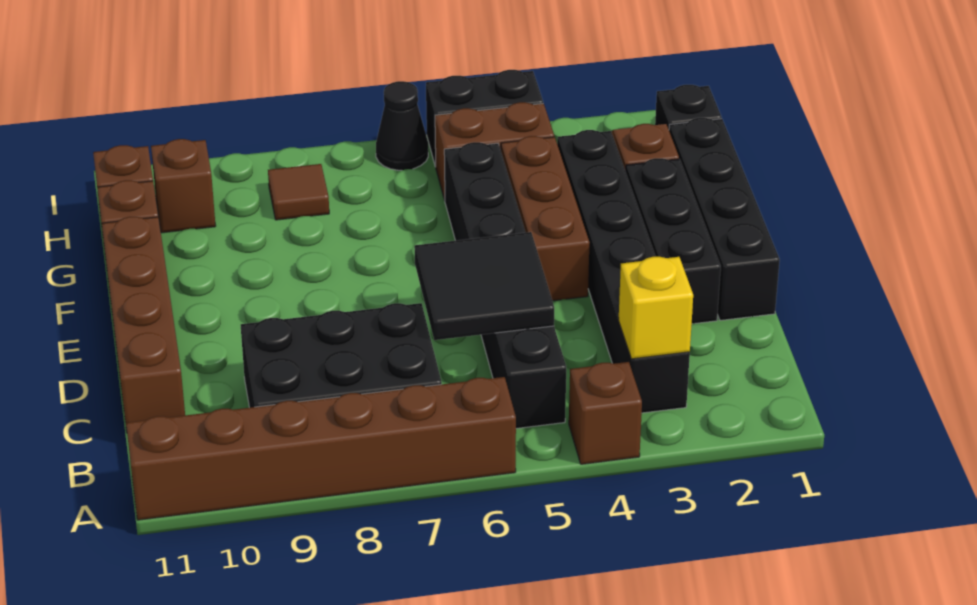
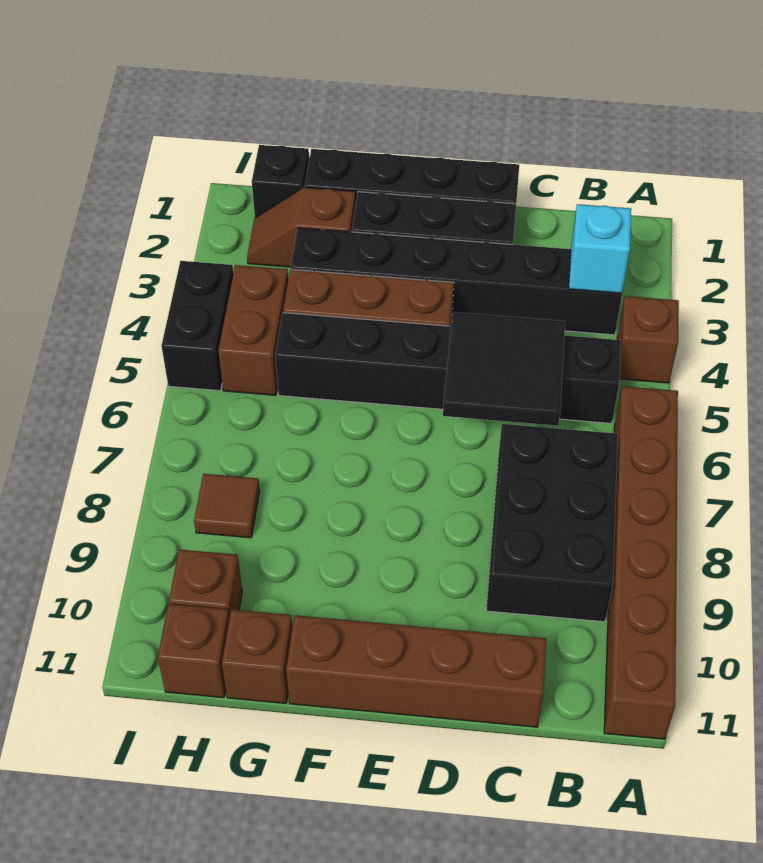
yellow 1x1 brick [619,257,693,359] -> cyan 1x1 brick [569,204,631,293]
black 1x1 cone [376,81,428,170] -> none

